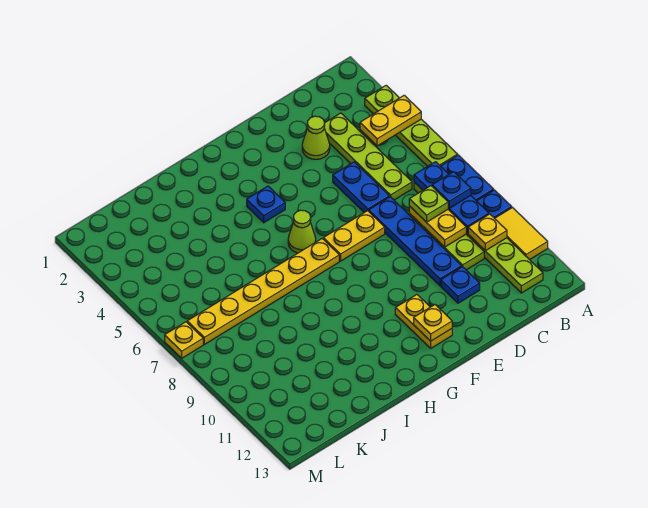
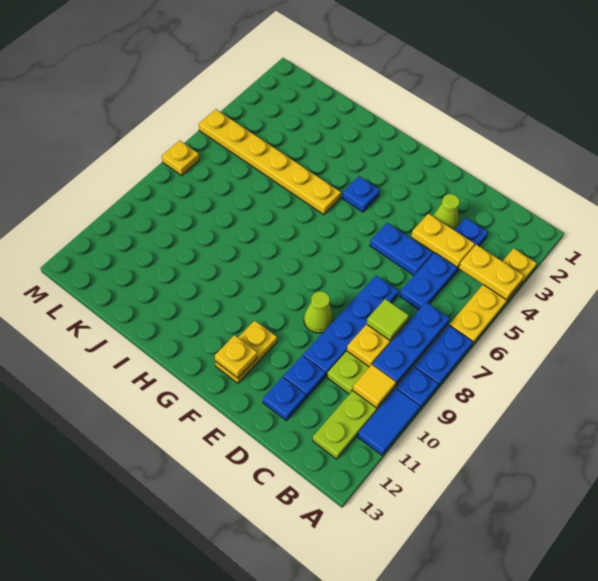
lime 1x4 plate [365,85,458,166] -> yellow 1x4 plate [450,248,537,346]
yellow 1x2 tile [495,208,548,260] -> blue 1x2 tile [358,389,420,455]
blue 1x1 plate [432,172,471,208] -> blue 1x1 plate moved to [263,377,306,420]
yellow 1x1 plate [468,214,507,251] -> yellow 1x1 tile [353,365,396,408]
lime 1x4 plate [324,113,412,200] -> blue 1x4 plate [400,218,488,310]
lime 1x1 plate [409,186,448,222] -> lime 1x1 tile [367,299,409,340]
blue 1x2 plate [333,162,389,212] -> blue 1x2 plate turned to [370,223,432,275]
yellow 1x2 plate [323,211,385,261] -> yellow 1x2 plate moved to [411,213,475,267]
lime 1x1 cone [288,210,316,253] -> lime 1x1 cone moved to [304,291,333,333]
yellow 1x6 plate [187,239,339,344] -> yellow 1x6 plate moved to [199,109,341,215]

